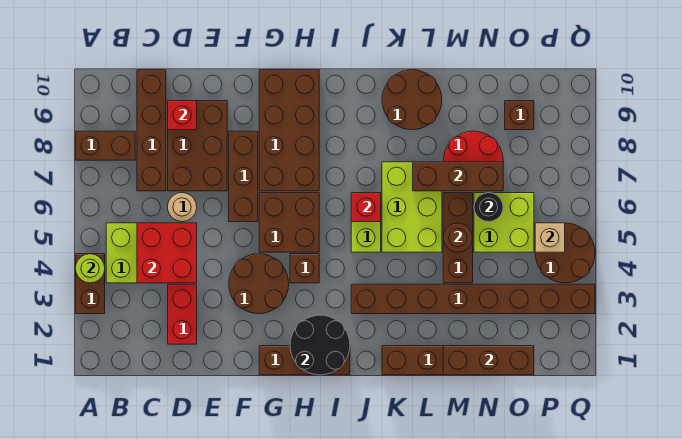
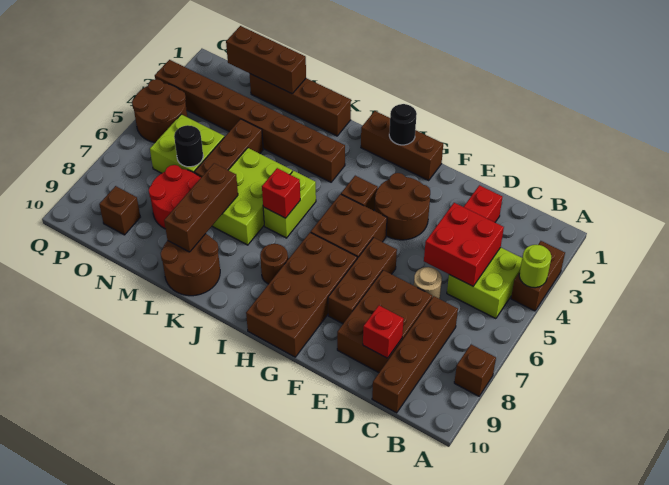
brown 1x2 brick [76,131,135,160] -> brown 1x1 brick [454,345,496,396]
black 2x2 round brick [290,315,350,375] -> black 1x1 round brick [389,104,417,145]
brown 1x3 brick [413,162,503,191] -> brown 1x3 brick turned to [164,163,238,252]
brown 1x1 round brick [443,223,473,252] -> brown 1x1 round brick moved to [260,244,288,284]
tan 1x1 brick [535,223,565,252] -> none

